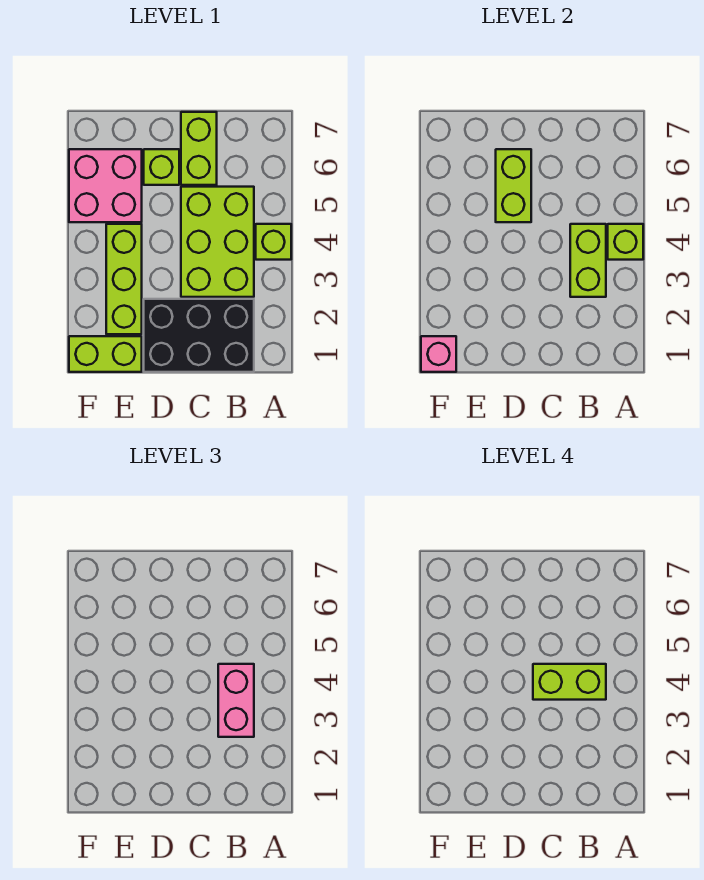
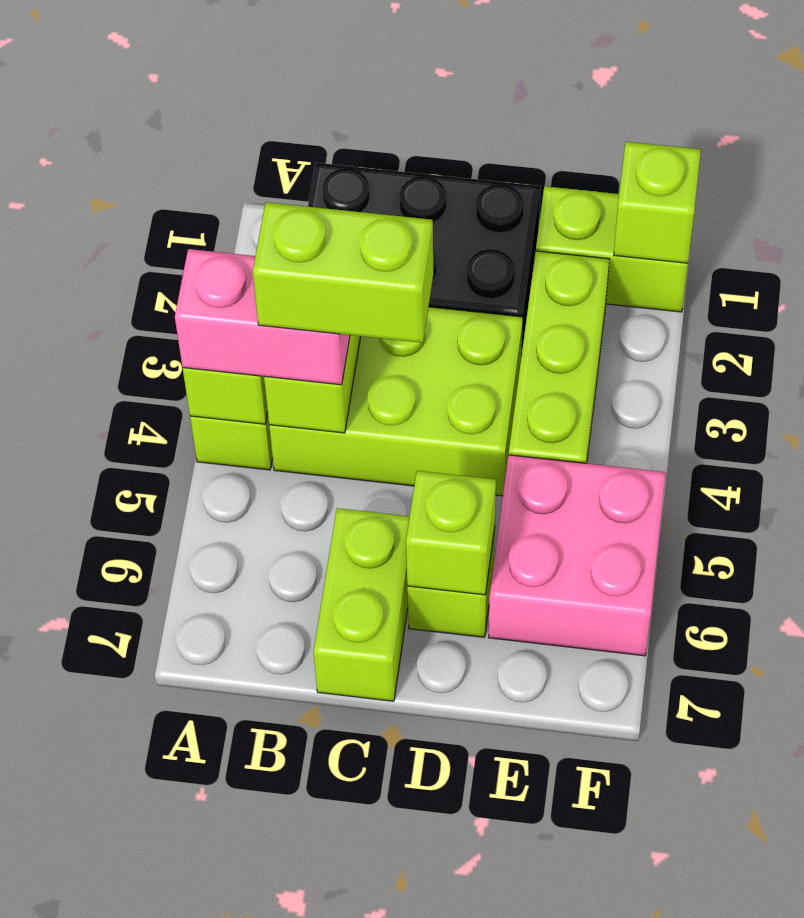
lime 2x3 brick [181,187,254,297] -> lime 2x3 brick turned to [269,307,523,496]
pink 1x2 brick [218,664,254,737] -> pink 1x2 brick turned to [175,249,350,385]
lime 1x2 brick [496,149,531,222] -> lime 1x1 brick [406,471,496,595]
pink 1x1 brick [421,336,456,372] -> lime 1x1 brick [614,142,701,263]

